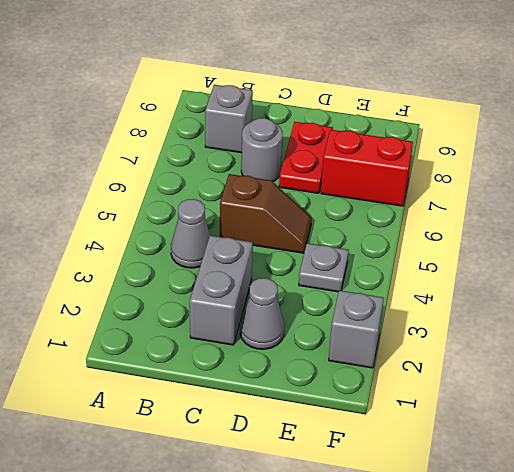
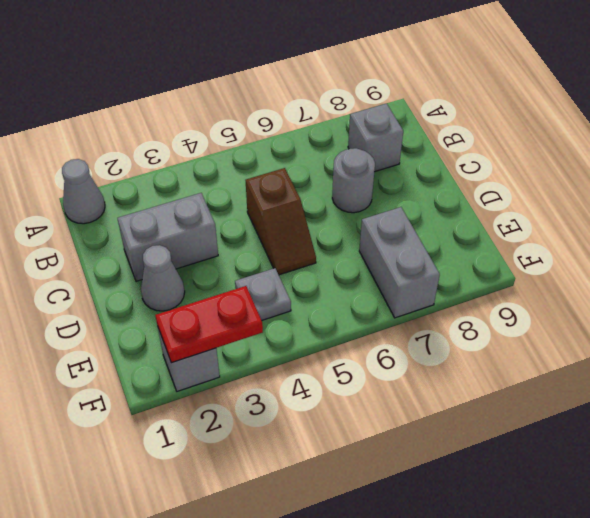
grey 1x1 cone [171,199,210,268] -> grey 1x1 cone moved to [62,159,105,224]
red 1x2 plate [279,122,333,193] -> red 1x2 plate moved to [155,286,263,363]
red 1x2 brick [321,130,413,206] -> grey 1x2 brick [359,207,440,318]

